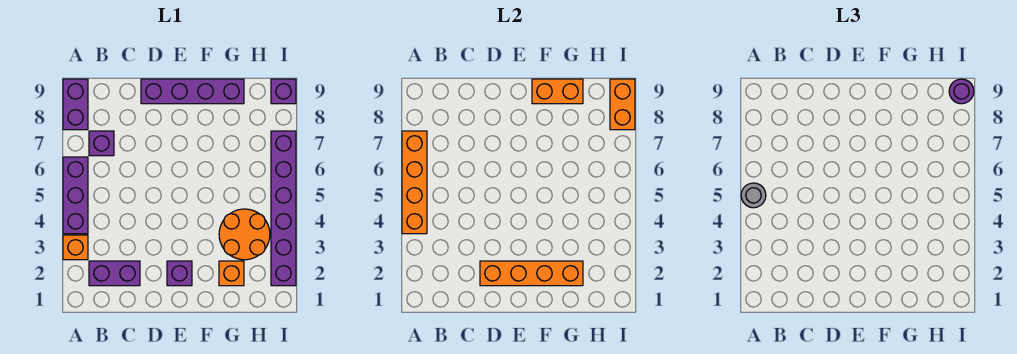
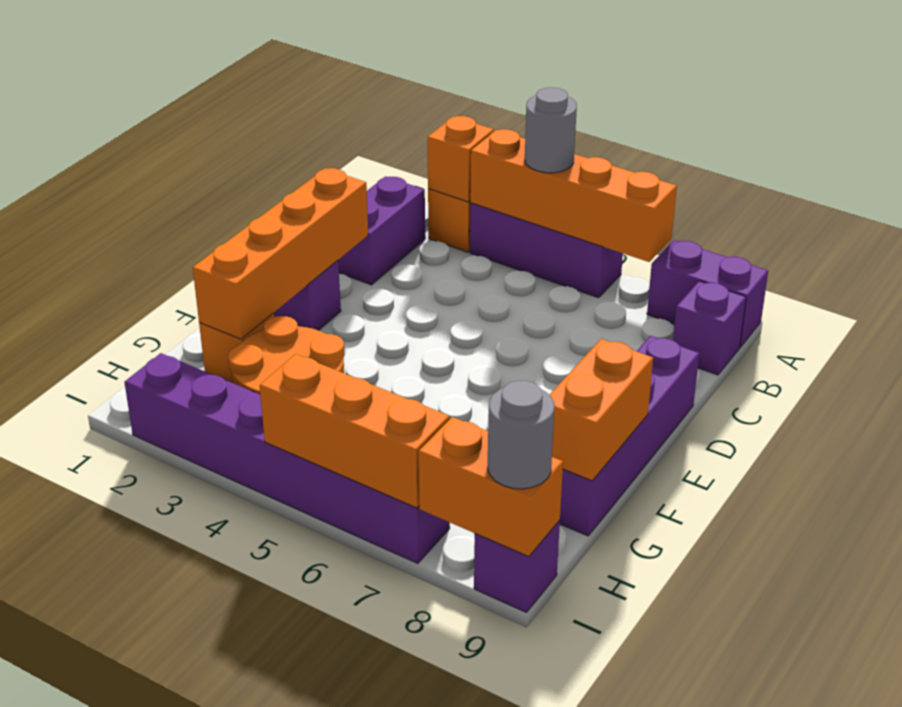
none -> orange 1x1 brick [428,116,494,202]
purple 1x1 brick [89,131,114,156] -> purple 1x1 brick moved to [673,281,746,375]
none -> orange 1x3 brick [260,354,450,508]
purple 1x1 round brick [949,79,974,104] -> grey 1x1 round brick [488,381,554,489]

